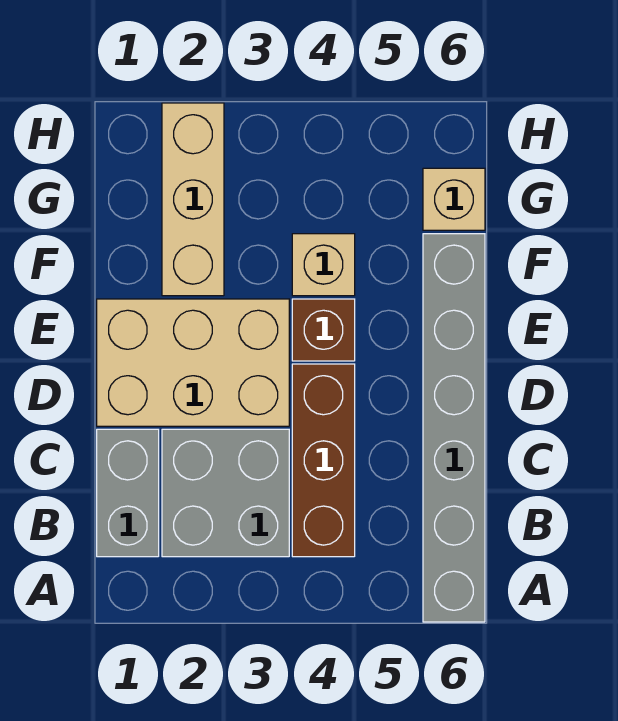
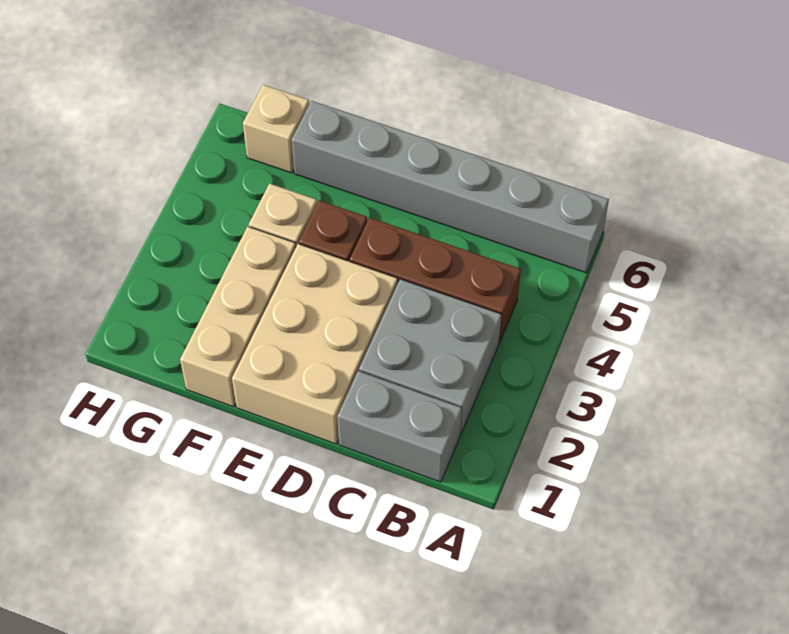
tan 1x3 brick [162,103,224,296] -> tan 1x3 brick turned to [180,227,296,407]

